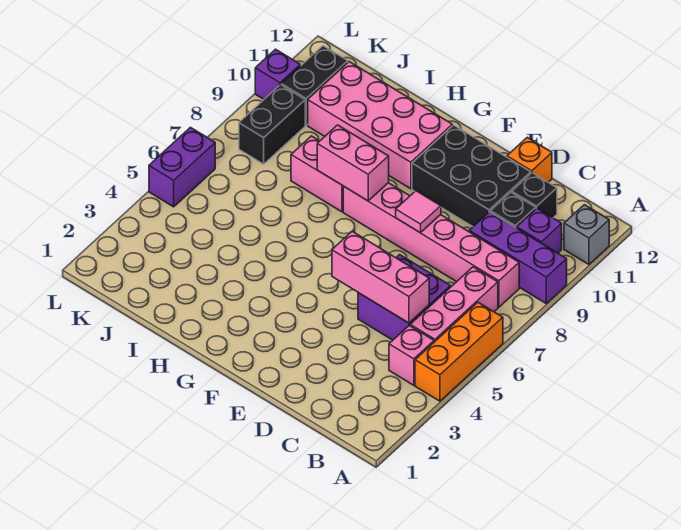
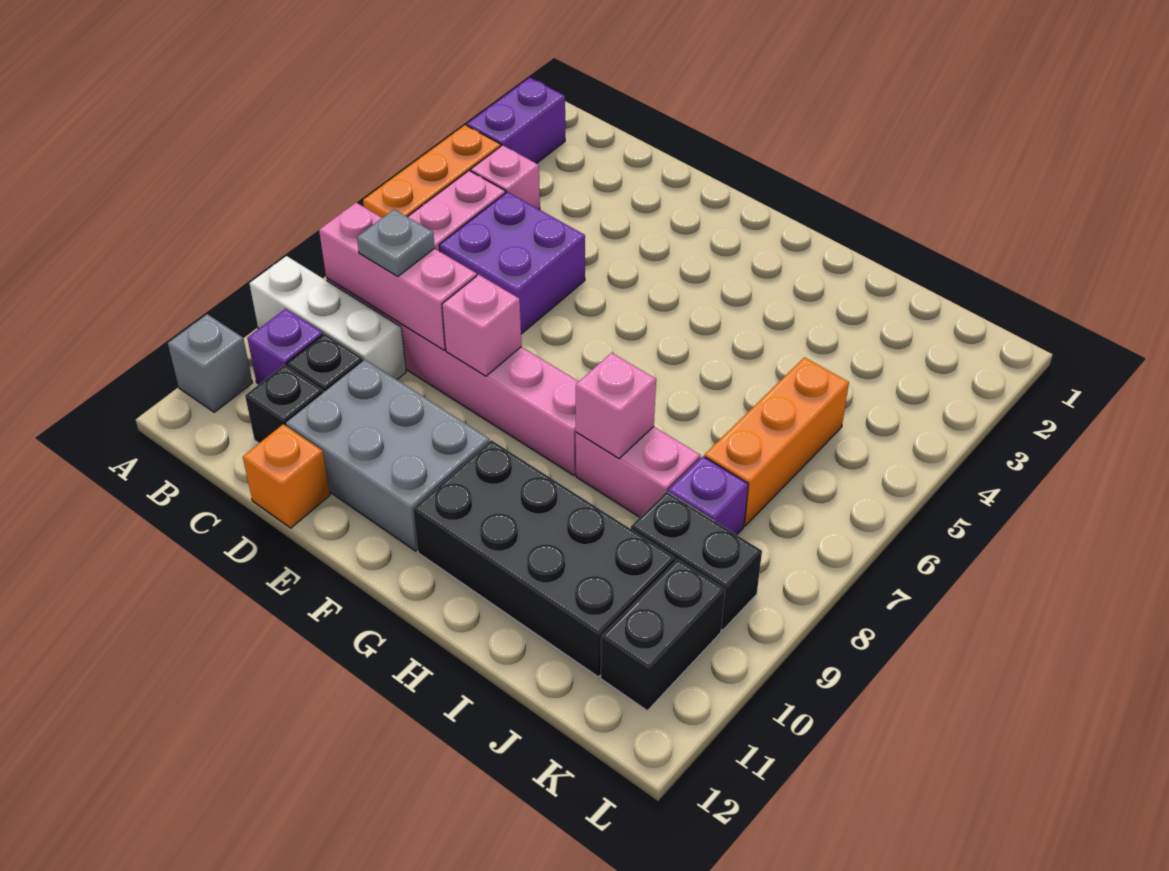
purple 1x3 brick [469,212,567,303] -> white 1x3 brick [249,256,406,380]
pink 1x3 brick [332,231,429,323] -> pink 1x3 brick moved to [319,203,477,350]
none -> grey 1x1 plate [357,209,435,276]
black 2x3 brick [412,125,531,226] -> grey 2x3 brick [285,359,489,551]
pink 1x1 tile [396,191,441,233] -> pink 1x1 brick [442,275,521,376]
pink 1x2 brick [317,125,389,201] -> pink 1x1 brick [576,353,656,458]
pink 2x4 brick [308,62,452,189] -> black 2x4 brick [413,440,675,677]
none -> orange 1x3 brick [704,357,849,526]
black 1x2 brick [239,85,305,164] -> black 1x2 brick turned to [631,492,762,630]
purple 1x2 brick [149,127,215,207] -> purple 1x2 brick moved to [467,78,565,164]
purple 1x1 brick [255,49,300,99] -> purple 1x1 brick moved to [668,456,748,535]

